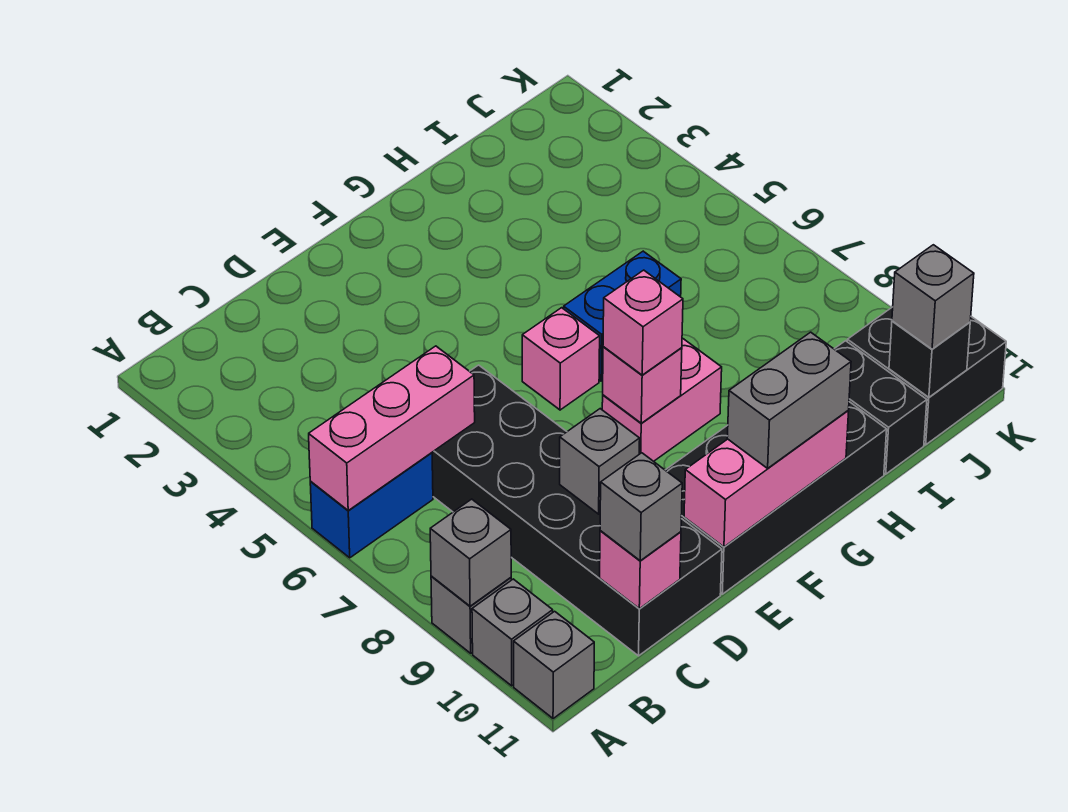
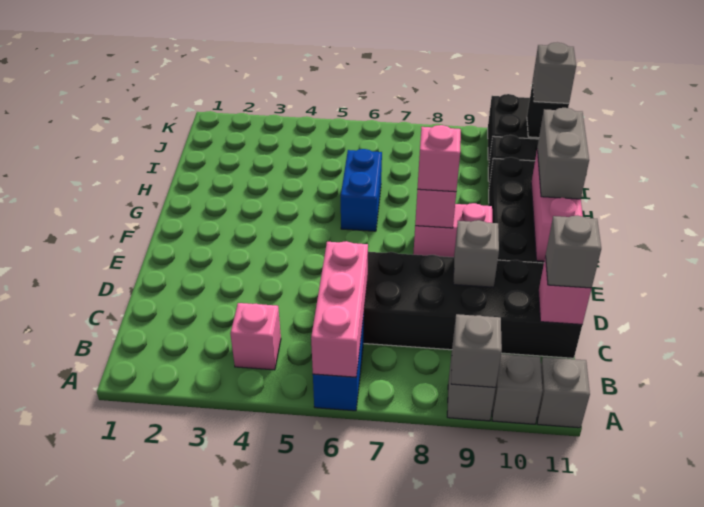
pink 1x1 brick [522,308,600,410] -> pink 1x1 brick moved to [230,303,281,370]
pink 1x2 brick [602,339,722,461] -> pink 1x2 brick turned to [413,203,492,257]

